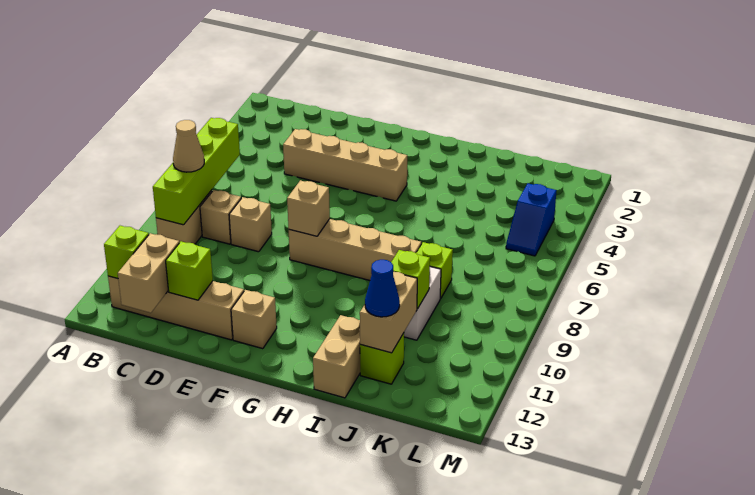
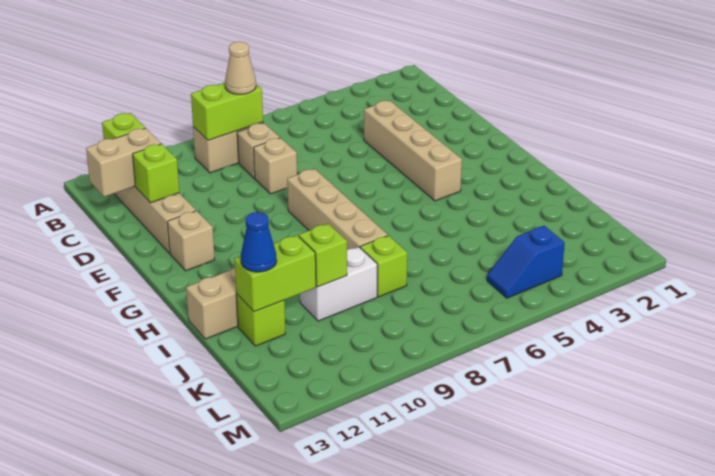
lime 1x4 brick [153,118,240,225] -> lime 1x2 brick [191,83,263,140]
tan 1x1 brick [287,180,330,236] -> none
tan 1x2 brick [360,272,417,353] -> lime 1x2 brick [235,235,316,312]

